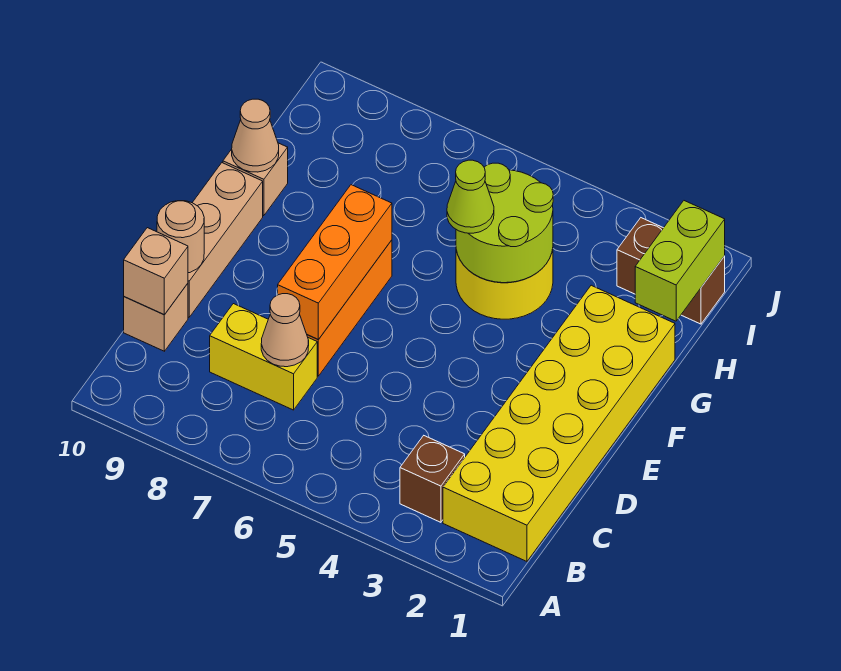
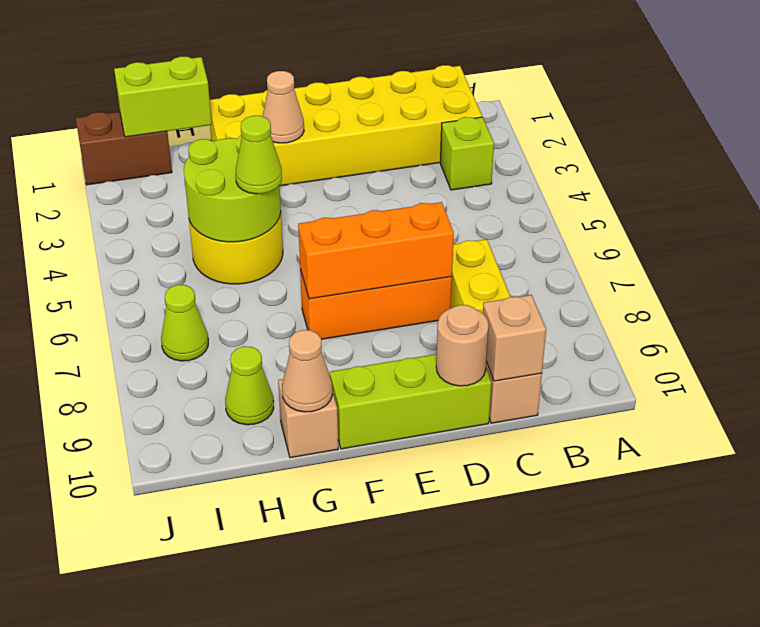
brown 1x1 brick [400,436,465,522] -> lime 1x1 brick [440,117,494,190]
tan 1x1 cone [261,294,309,367] -> tan 1x1 cone moved to [263,71,304,143]
tan 1x3 brick [188,163,263,317] -> lime 1x3 brick [330,354,491,449]
none -> lime 1x1 cone [225,346,274,425]
brown 1x2 brick [617,218,725,324] -> brown 1x2 brick turned to [76,112,172,185]
none -> lime 1x1 cone [161,285,208,361]

